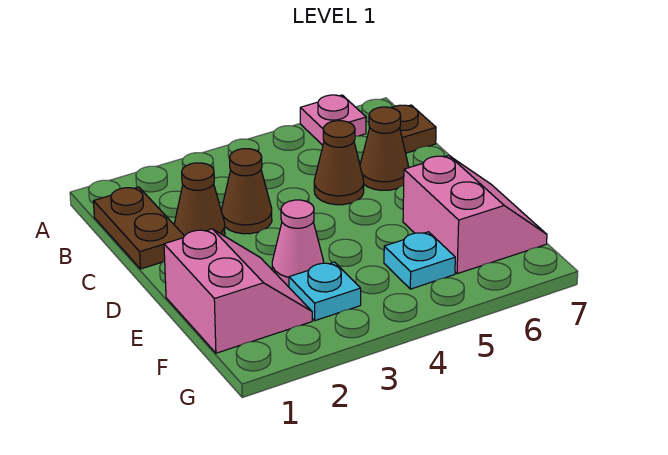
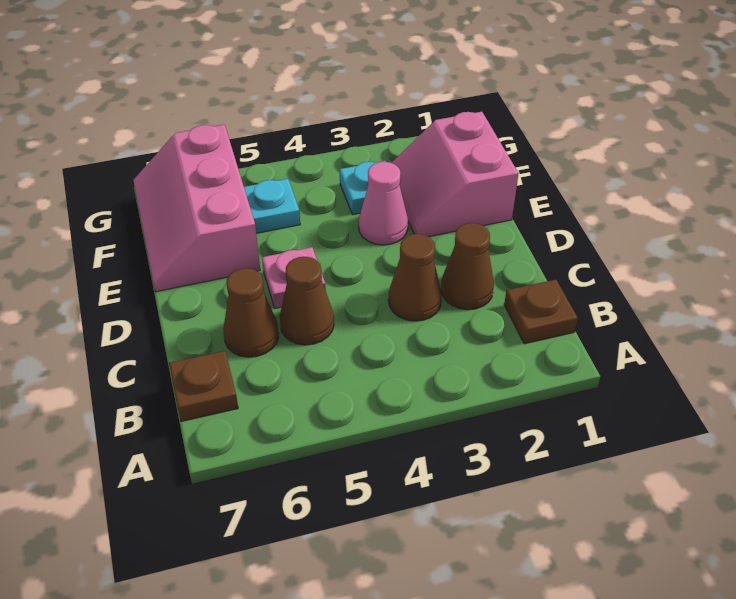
pink 1x1 plate [300,95,366,145] -> pink 1x1 plate moved to [262,247,326,308]
brown 1x2 plate [93,187,184,269] -> brown 1x1 plate [504,280,578,344]
pink 2x2 slope [403,155,547,274] -> pink 2x3 slope [133,125,260,292]

